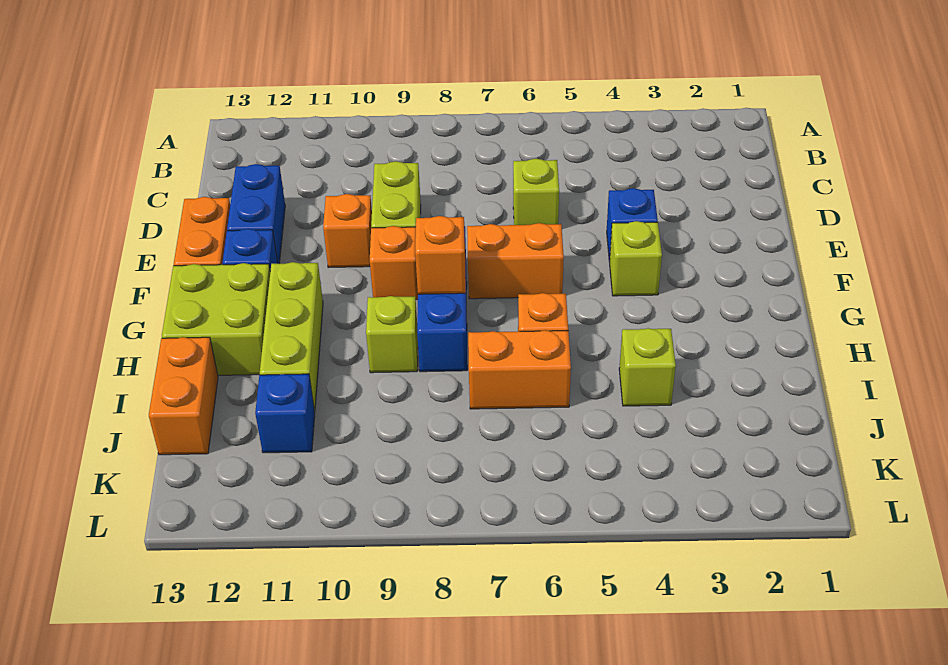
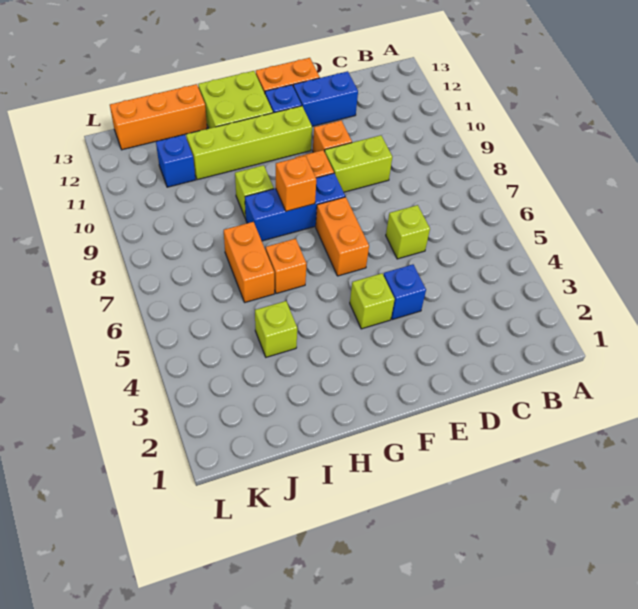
lime 1x3 brick [260,262,323,412] -> lime 1x4 brick [186,106,312,180]
orange 1x2 brick [149,337,218,455] -> orange 1x3 brick [110,84,207,150]

